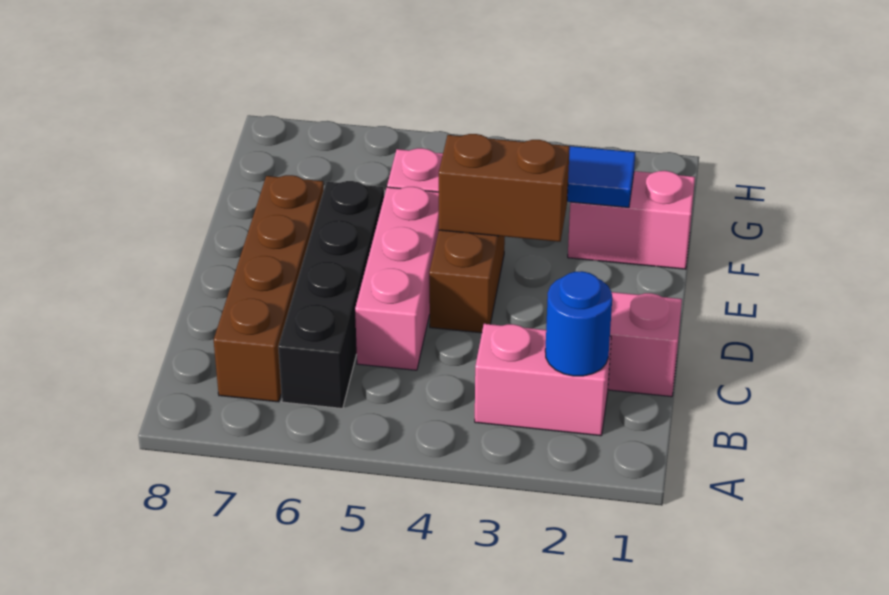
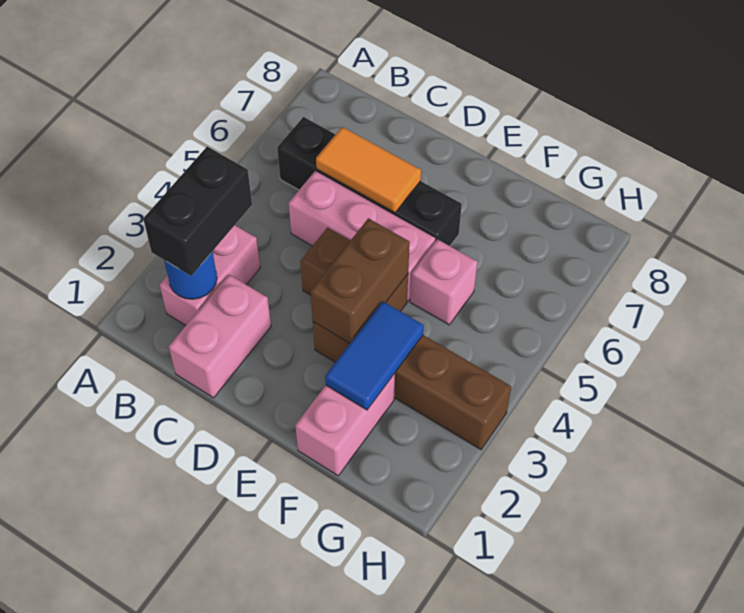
none -> black 1x2 brick [143,147,252,276]
brown 1x4 brick [214,175,324,402] -> brown 1x4 brick moved to [313,322,511,450]
none -> orange 1x2 tile [316,127,421,213]

